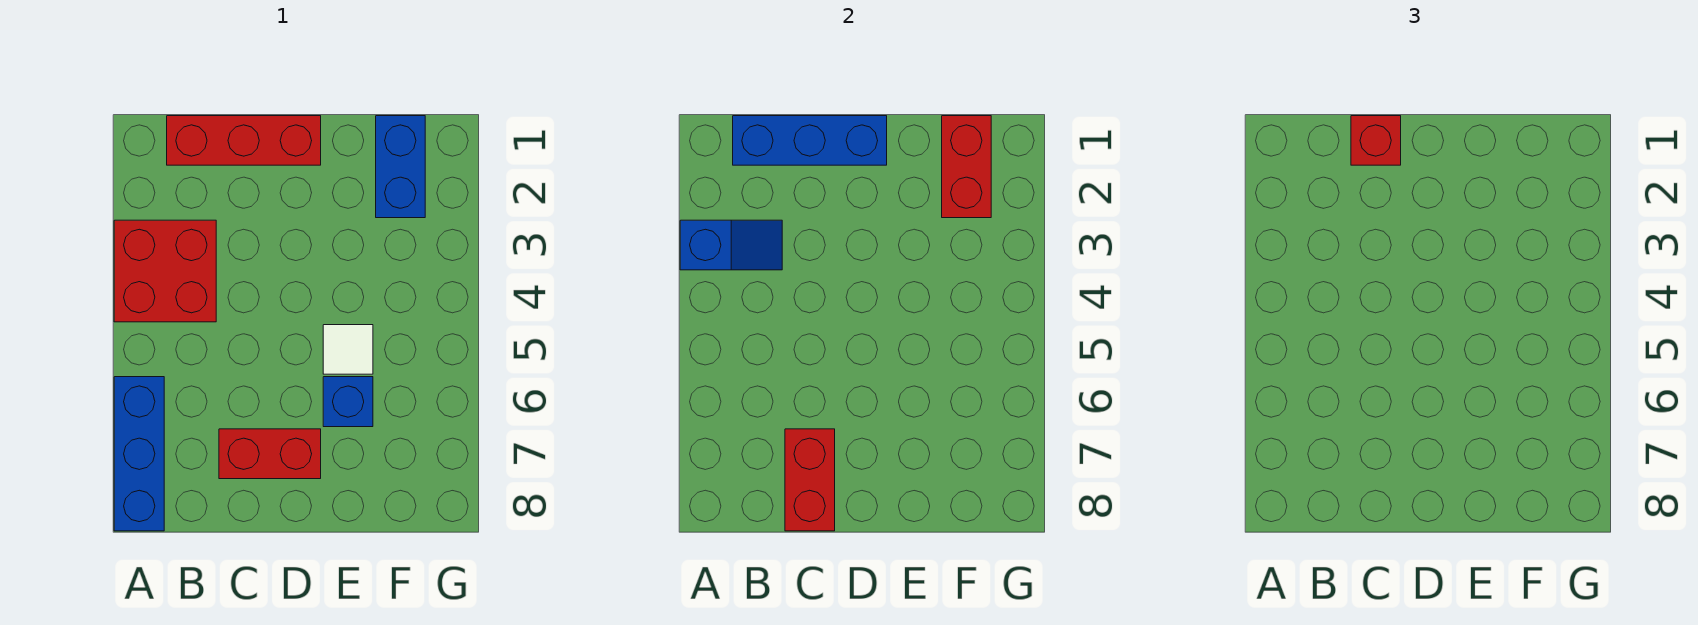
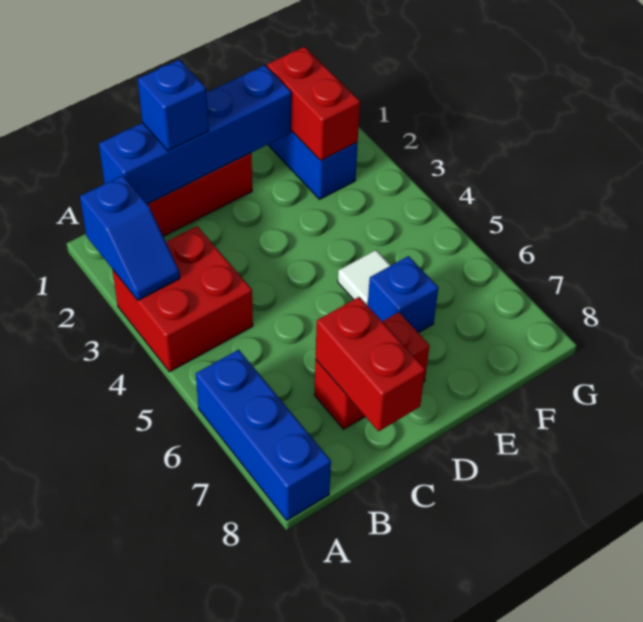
blue 1x2 slope [680,220,782,270] -> blue 1x2 slope turned to [80,175,180,300]
blue 1x3 brick [733,116,887,165] -> blue 1x4 brick [99,65,291,204]
red 1x1 brick [1351,116,1401,165] -> blue 1x1 brick [138,60,209,151]

